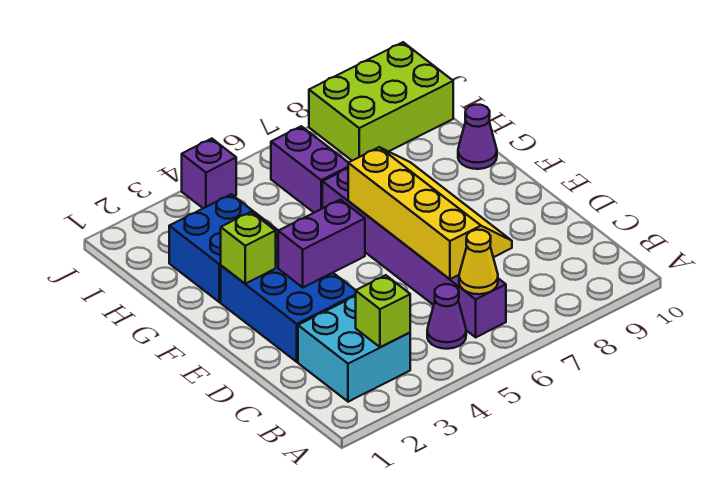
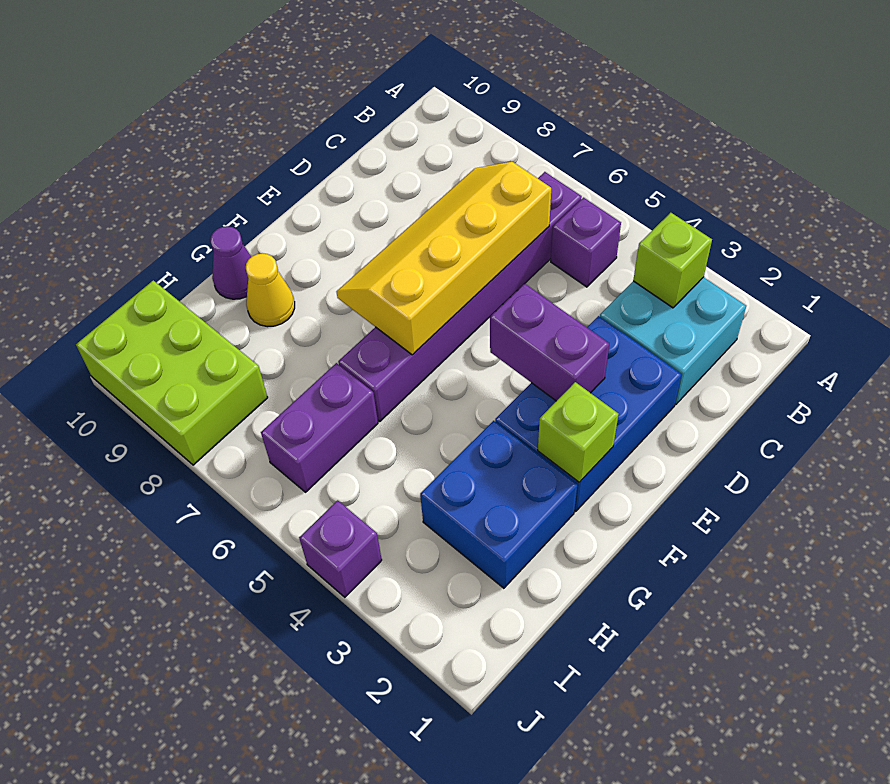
purple 1x1 cone [427,284,466,349] -> purple 1x1 brick [551,198,621,287]
yellow 1x1 cone [459,230,498,294] -> yellow 1x1 cone moved to [246,253,295,327]

